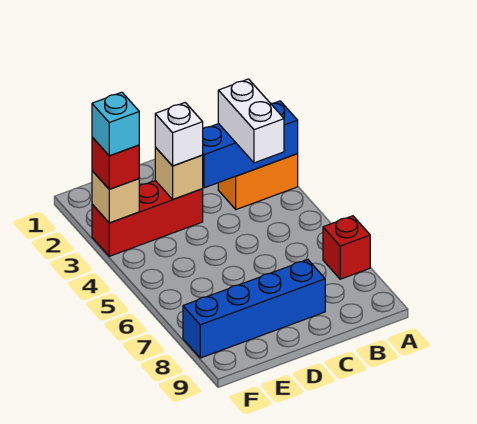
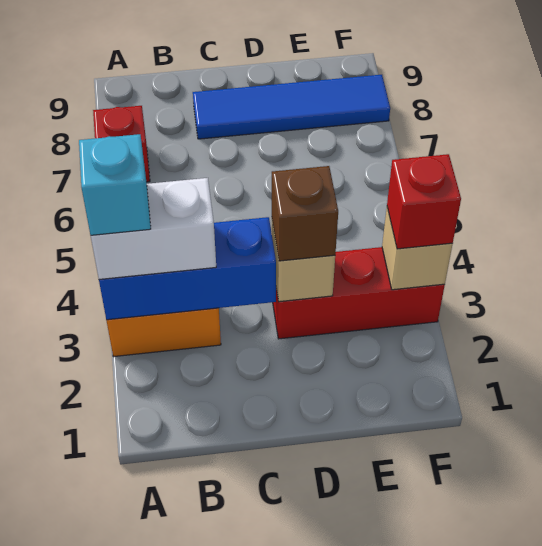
white 1x2 brick [218,79,284,163] -> white 1x2 brick turned to [91,178,216,279]
blue 1x4 brick [183,260,325,358] -> blue 1x4 tile [193,75,390,139]
white 1x1 brick [155,103,203,166] -> brown 1x1 brick [272,166,338,261]
cyan 1x1 brick [92,92,139,156] -> cyan 1x1 brick moved to [79,134,151,235]

